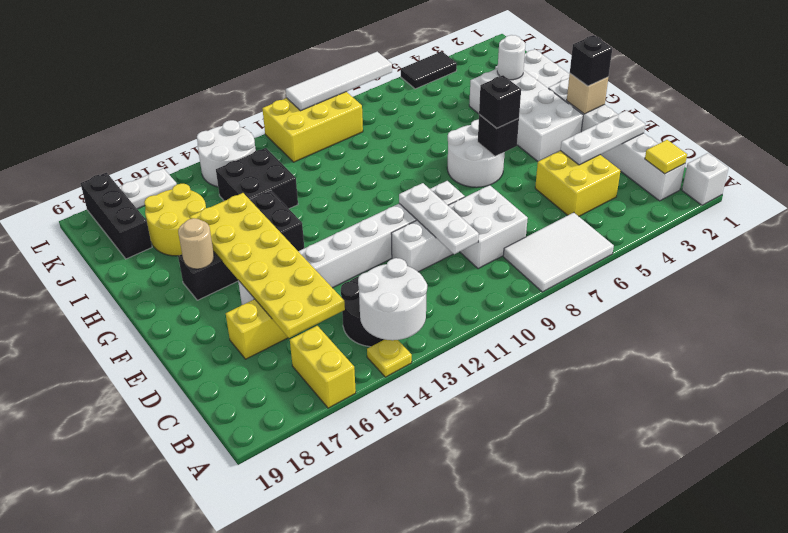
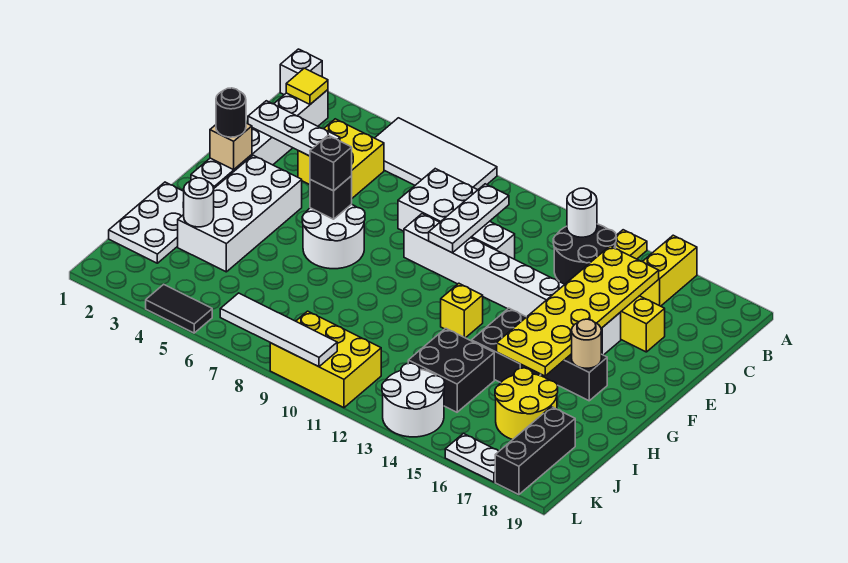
white 2x3 tile [503,213,614,292] -> white 2x4 tile [375,118,497,190]
white 2x2 round brick [358,258,427,340] -> white 1x1 round brick [567,188,597,237]
black 1x1 brick [570,35,612,86] -> black 1x1 round brick [216,88,246,137]
none -> yellow 1x1 brick [441,283,483,338]

